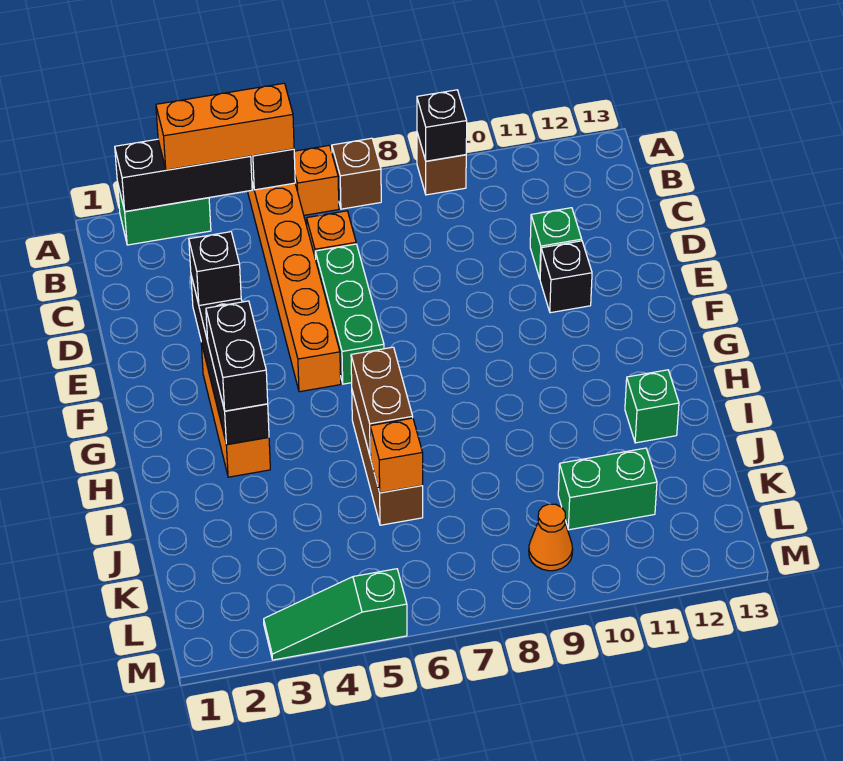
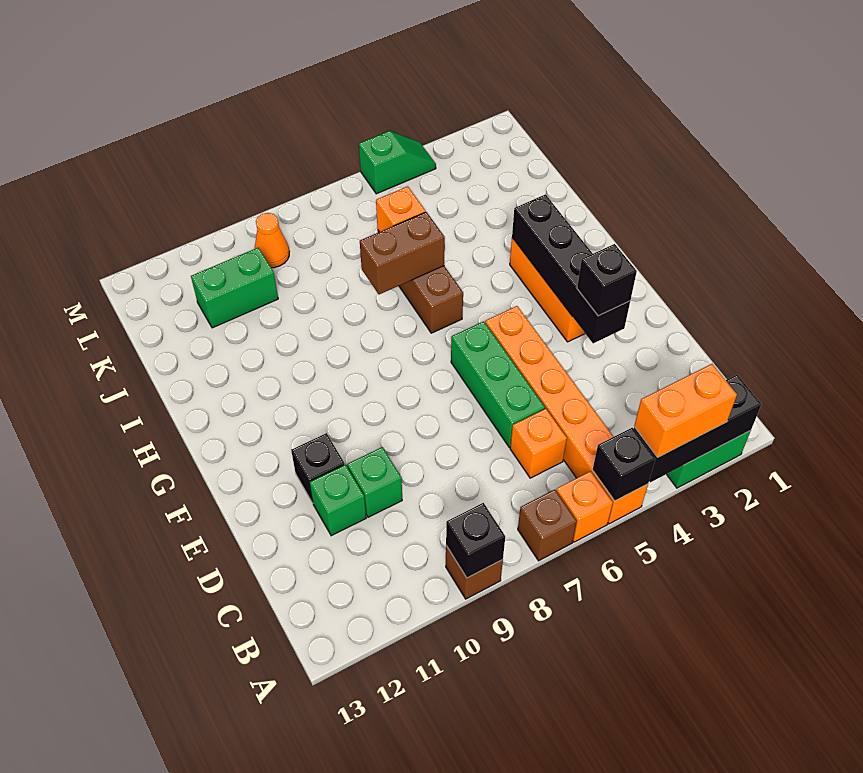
orange 1x3 brick [156,83,294,170] -> orange 1x2 brick [634,364,737,457]
black 1x2 brick [206,301,268,411] -> none
brown 1x2 brick [351,347,413,457] -> brown 1x2 brick turned to [360,212,445,294]
green 1x1 brick [625,370,679,443] -> green 1x1 brick moved to [347,447,402,517]
green 1x3 slope [264,569,407,660] -> green 1x2 slope [359,131,436,194]

